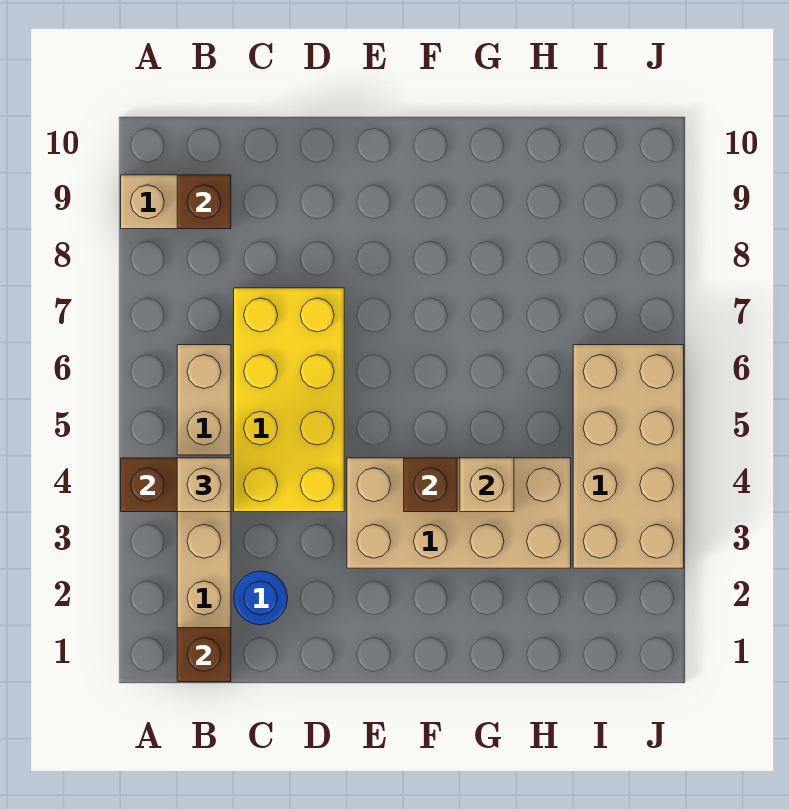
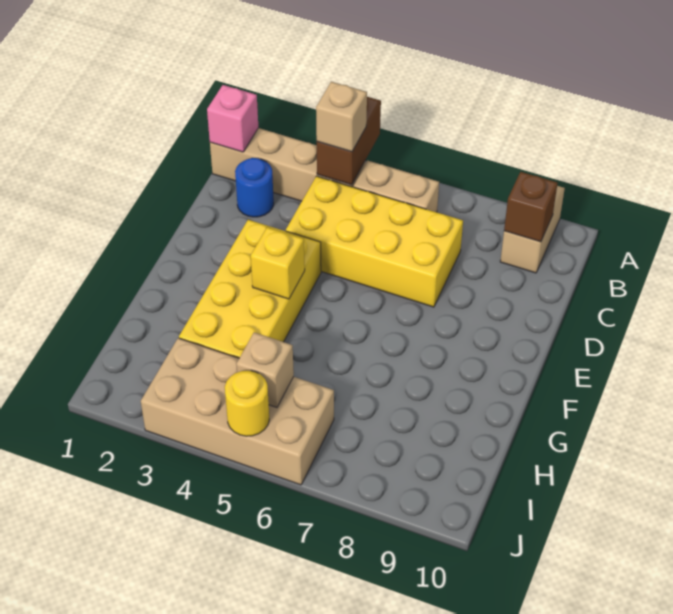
brown 1x1 brick [177,628,231,682] -> pink 1x1 brick [207,85,258,152]
tan 2x4 brick [347,458,571,568] -> yellow 2x4 brick [179,220,321,358]
brown 1x1 brick [404,458,457,512] -> yellow 1x1 brick [251,227,305,299]
tan 1x1 brick [460,458,514,512] -> tan 1x1 brick moved to [236,332,294,407]
none -> yellow 1x1 round brick [225,371,269,436]

